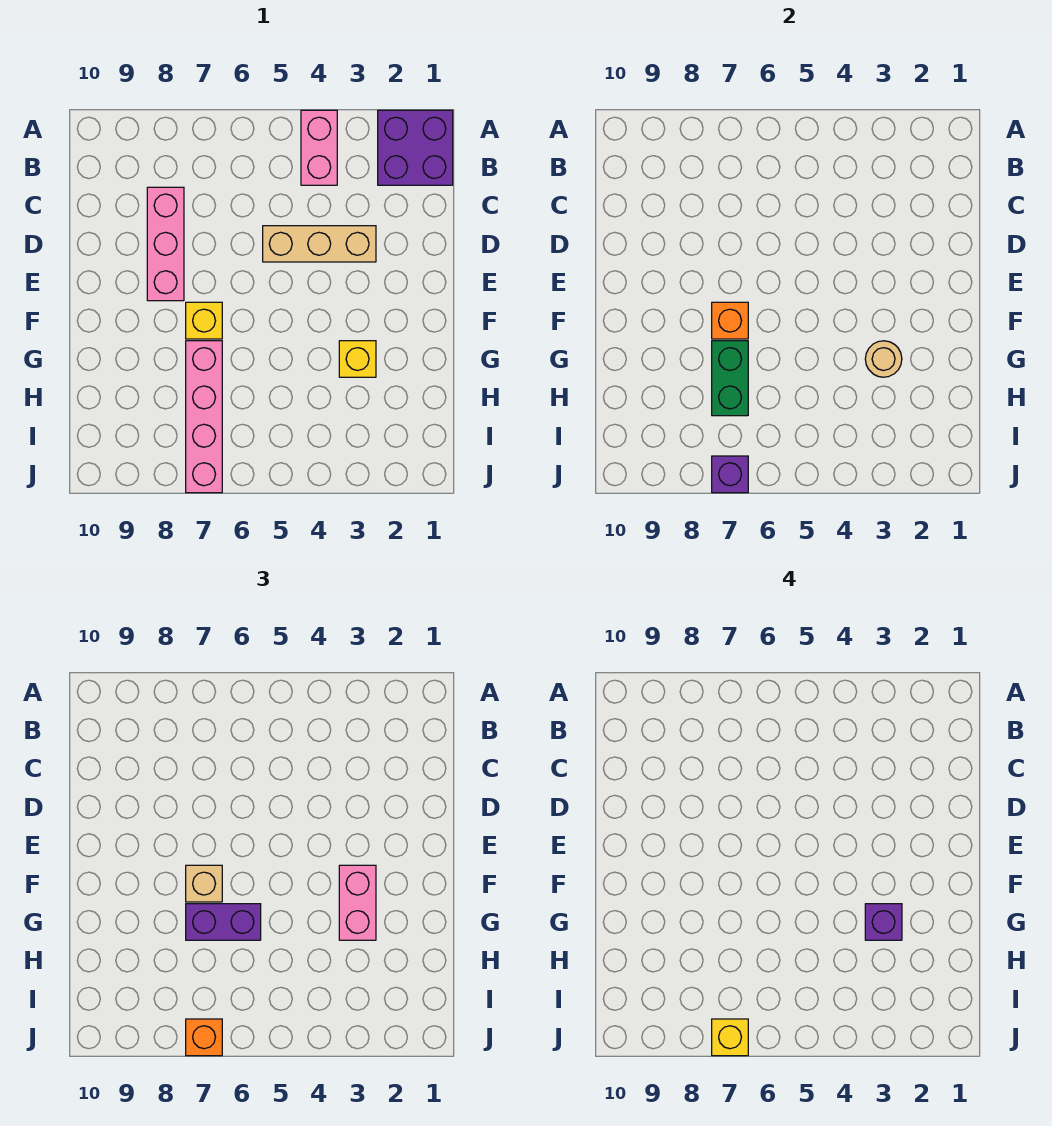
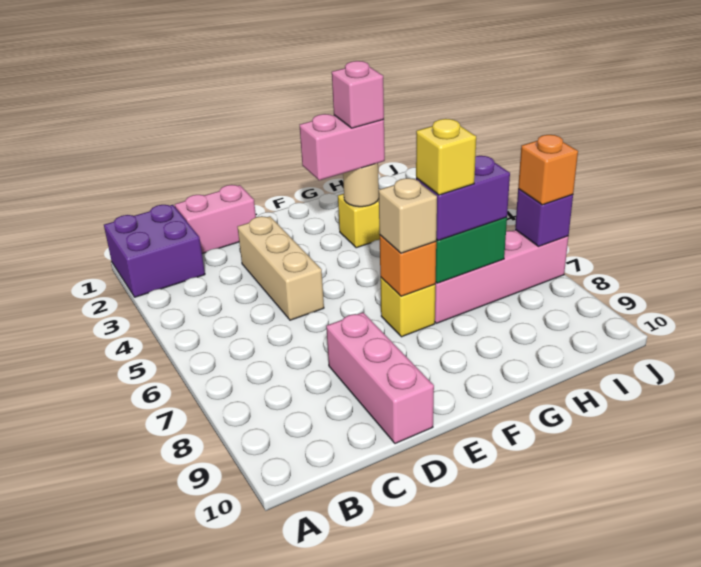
pink 1x2 brick [301,110,337,185] -> pink 1x2 brick moved to [175,185,256,254]
pink 1x3 brick [147,187,184,301] -> pink 1x3 brick turned to [326,312,434,444]
purple 1x1 brick [865,904,902,940] -> pink 1x1 brick [332,61,384,128]
purple 1x2 brick [186,904,261,940] -> purple 1x2 brick turned to [416,156,510,241]
yellow 1x1 brick [712,1019,748,1056] -> yellow 1x1 brick moved to [416,119,476,195]

